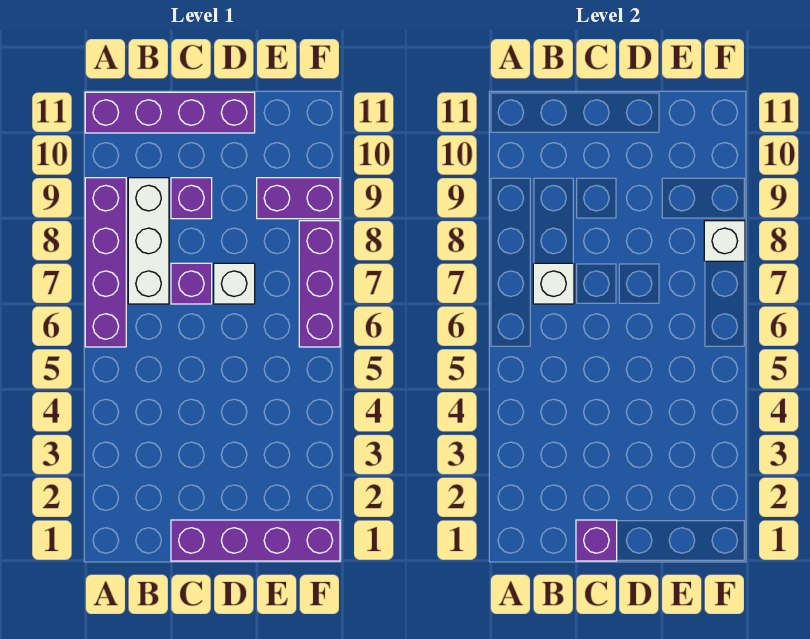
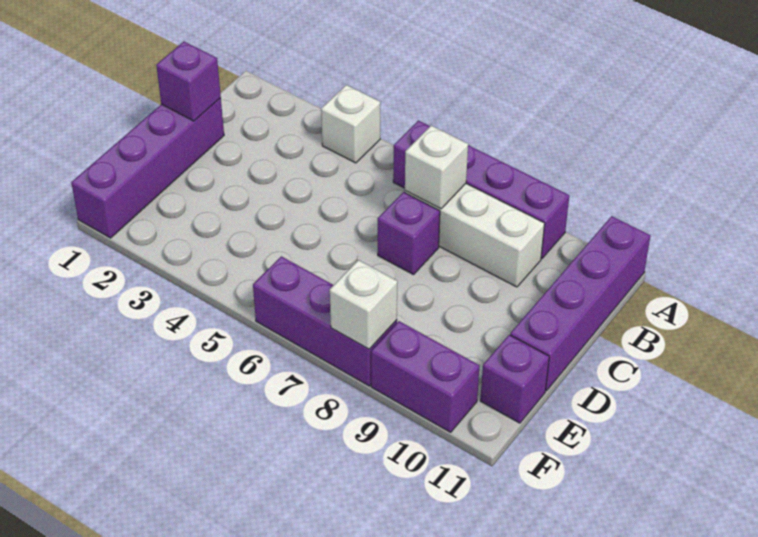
purple 1x1 brick [171,178,212,219] -> purple 1x1 brick moved to [480,335,549,423]
white 1x1 brick [214,263,255,304] -> white 1x1 brick moved to [321,85,380,163]
purple 1x2 brick [257,178,340,219] -> purple 1x2 brick turned to [371,321,479,432]

